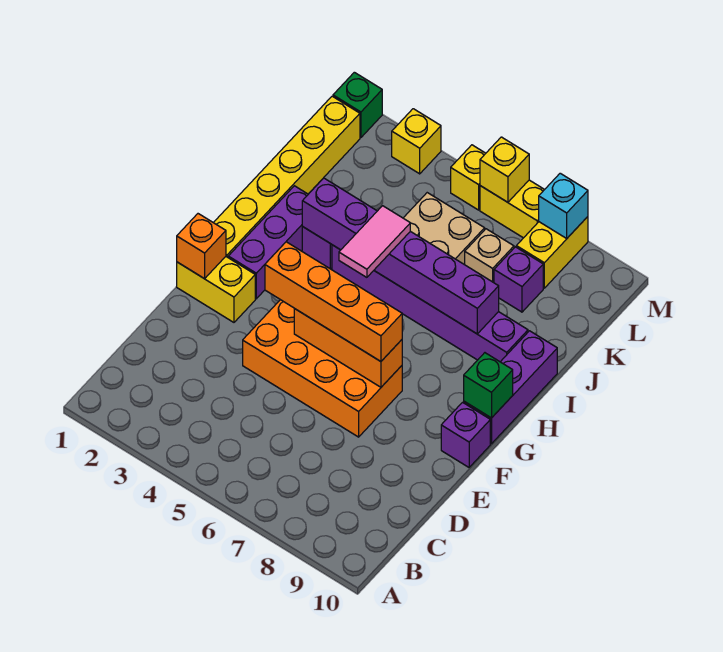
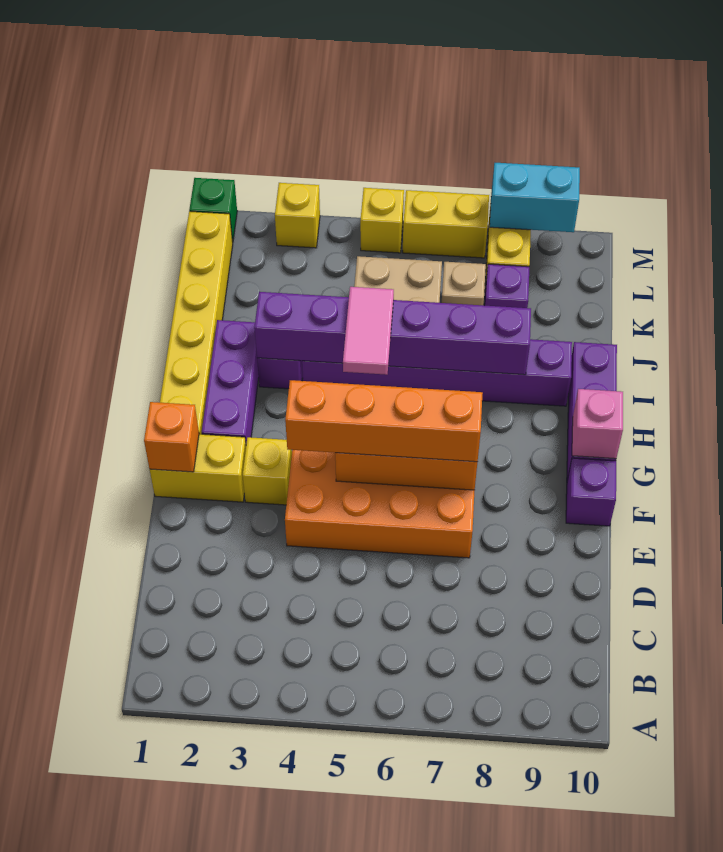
green 1x1 brick [464,353,513,418] -> pink 1x1 brick [572,389,623,459]
yellow 1x1 brick [480,137,529,202] -> yellow 1x1 brick moved to [243,437,292,505]
cyan 1x1 brick [539,173,588,238] -> cyan 1x2 brick [490,163,580,232]

